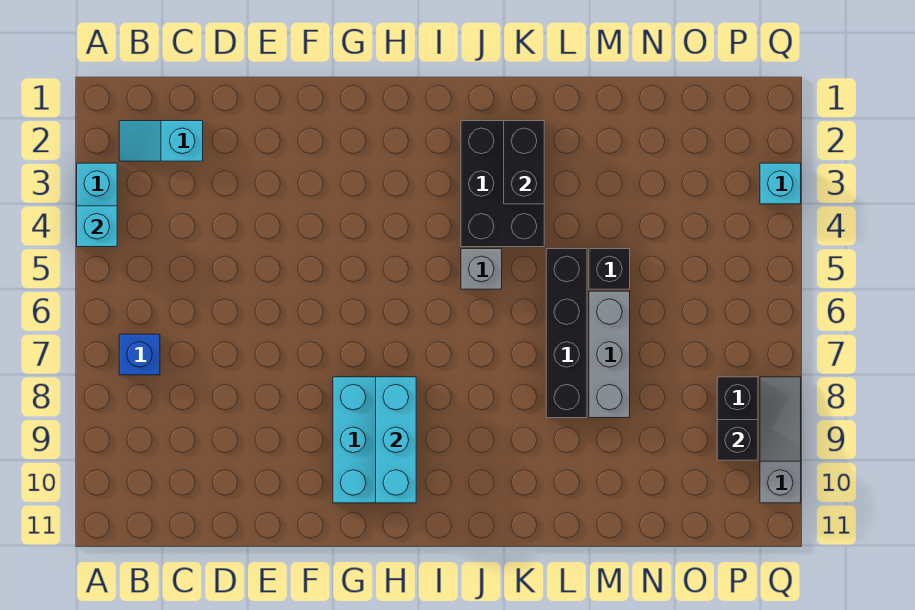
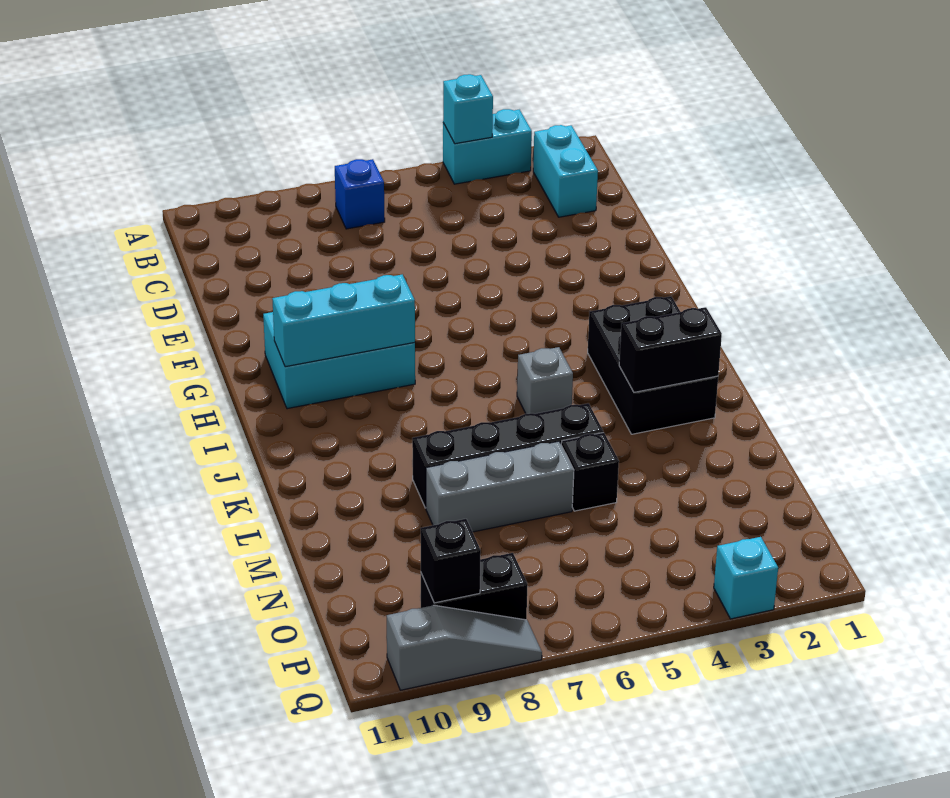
cyan 1x2 slope [119,121,203,161] -> cyan 1x2 brick [533,125,598,217]
black 2x3 brick [461,121,544,247] -> black 2x3 brick turned to [588,296,718,434]

